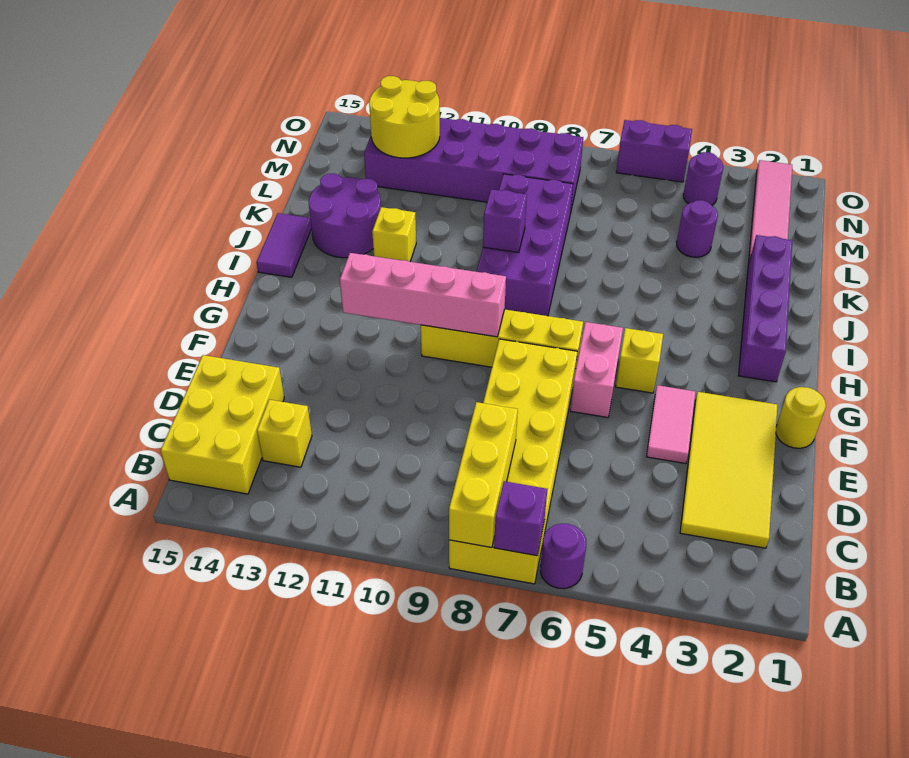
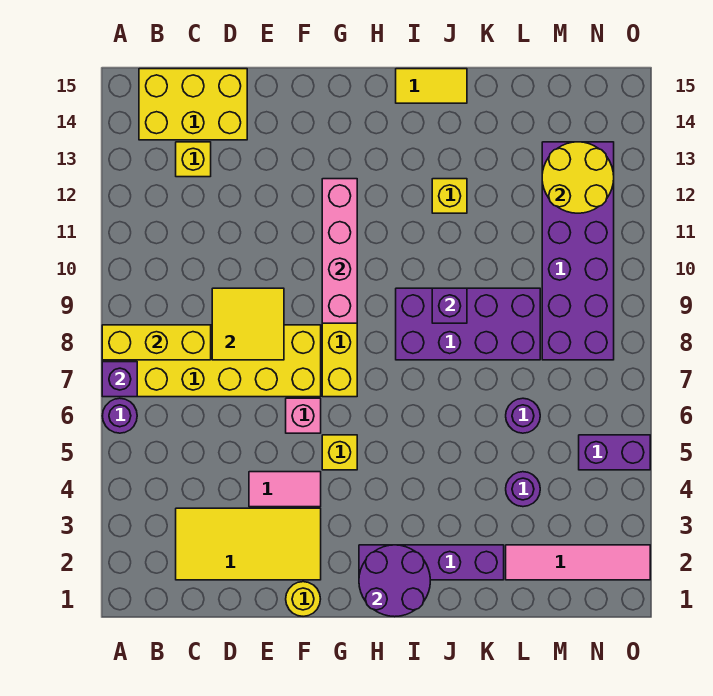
none -> yellow 2x2 tile [212,288,284,360]
pink 1x2 brick [570,322,623,418] -> pink 1x1 brick [286,398,321,433]
purple 1x2 tile [257,213,312,277] -> yellow 1x2 tile [396,69,467,103]
purple 2x2 round brick [309,173,381,258] -> purple 2x2 round brick moved to [359,545,430,617]
purple 1x1 round brick [683,152,723,205] -> purple 1x1 round brick moved to [506,398,540,433]
purple 1x2 brick [616,120,692,182] -> purple 1x2 brick turned to [579,435,650,470]

